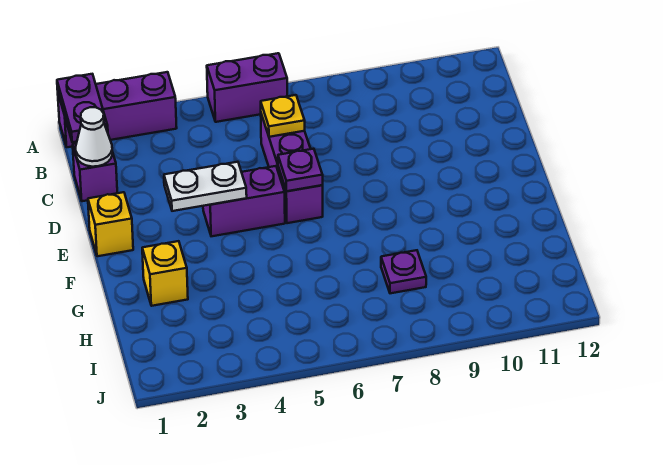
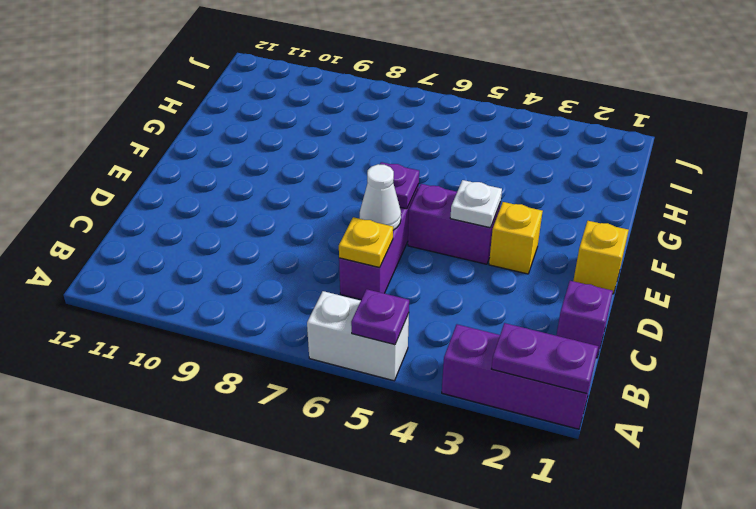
purple 1x2 plate [57,74,108,142] -> purple 1x2 plate turned to [492,323,598,394]
purple 1x2 brick [207,53,287,122] -> white 1x2 brick [307,291,409,381]
white 1x1 cone [76,107,112,167] -> white 1x1 cone moved to [360,164,401,230]
white 1x2 plate [164,162,247,211] -> white 1x1 plate [450,180,502,228]
yellow 1x1 brick [142,241,188,306] -> yellow 1x1 brick moved to [489,202,543,274]
purple 1x1 plate [381,250,426,293] -> purple 1x1 plate moved to [351,289,409,345]

